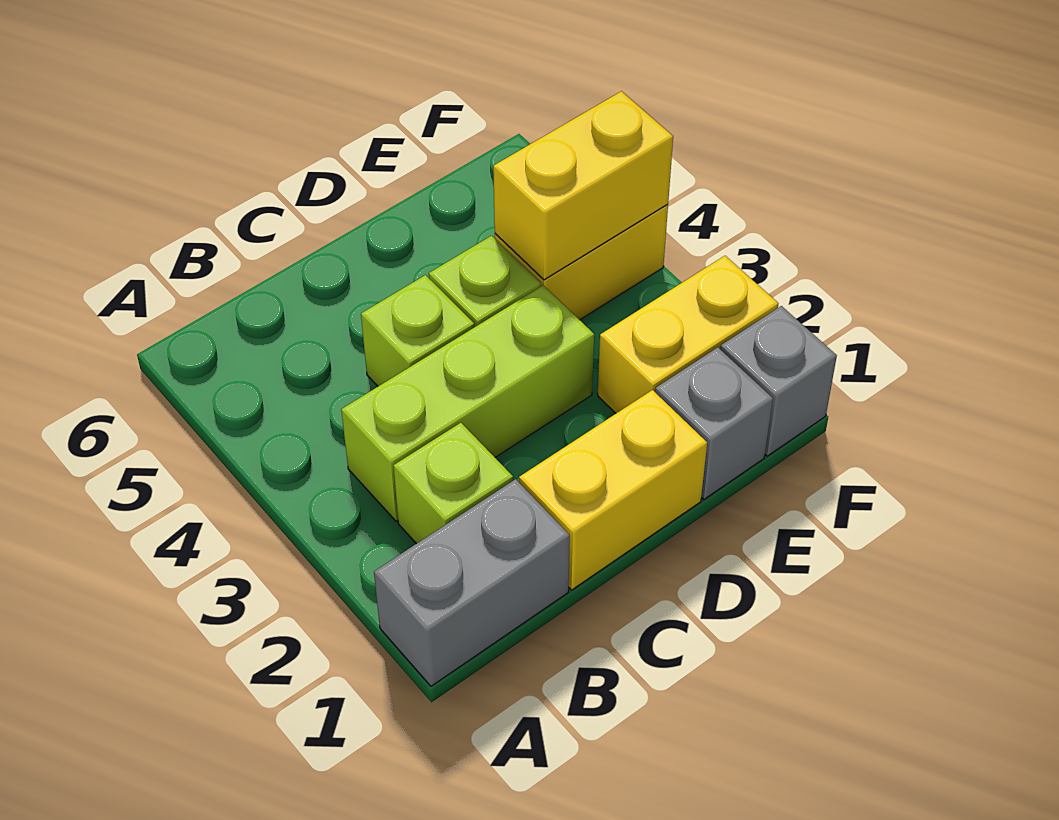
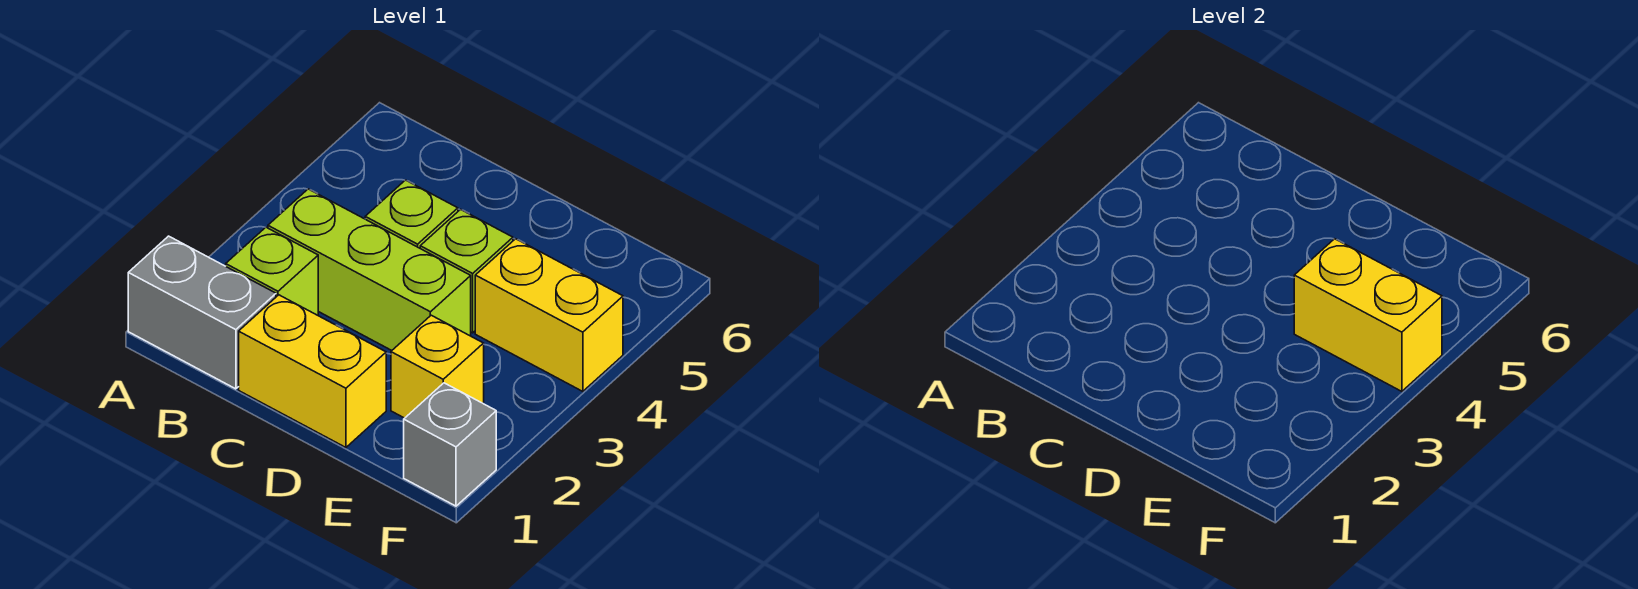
grey 1x1 brick [655,347,773,499] -> none
yellow 1x2 brick [598,256,778,413] -> yellow 1x1 brick [391,315,484,418]

